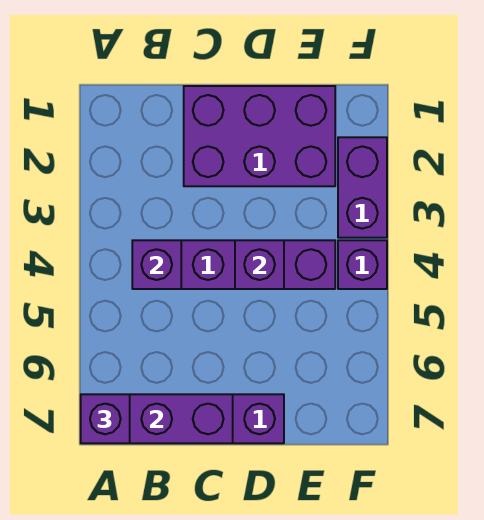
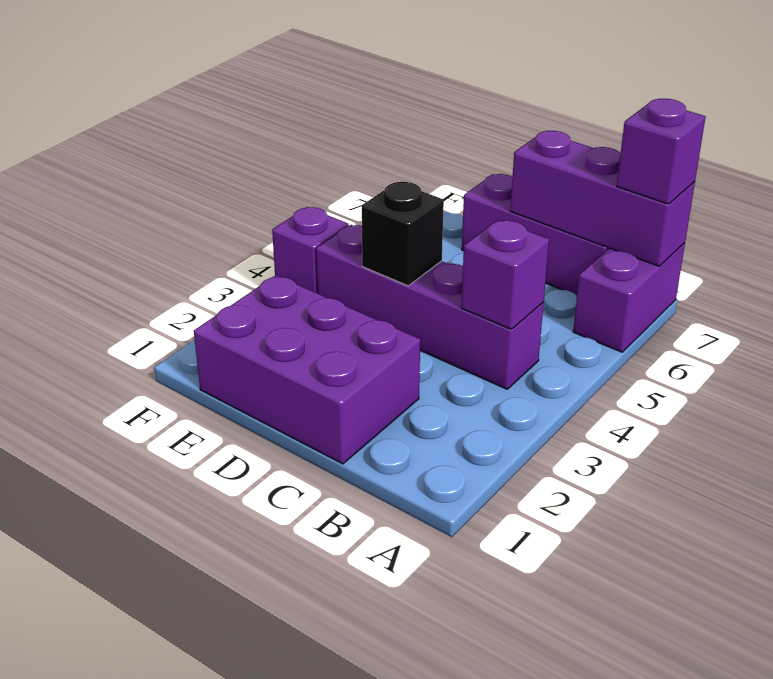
purple 1x1 brick [235,240,284,289] -> black 1x1 brick [362,182,444,286]
purple 1x2 brick [338,137,387,238] -> purple 1x2 brick moved to [573,243,685,352]

